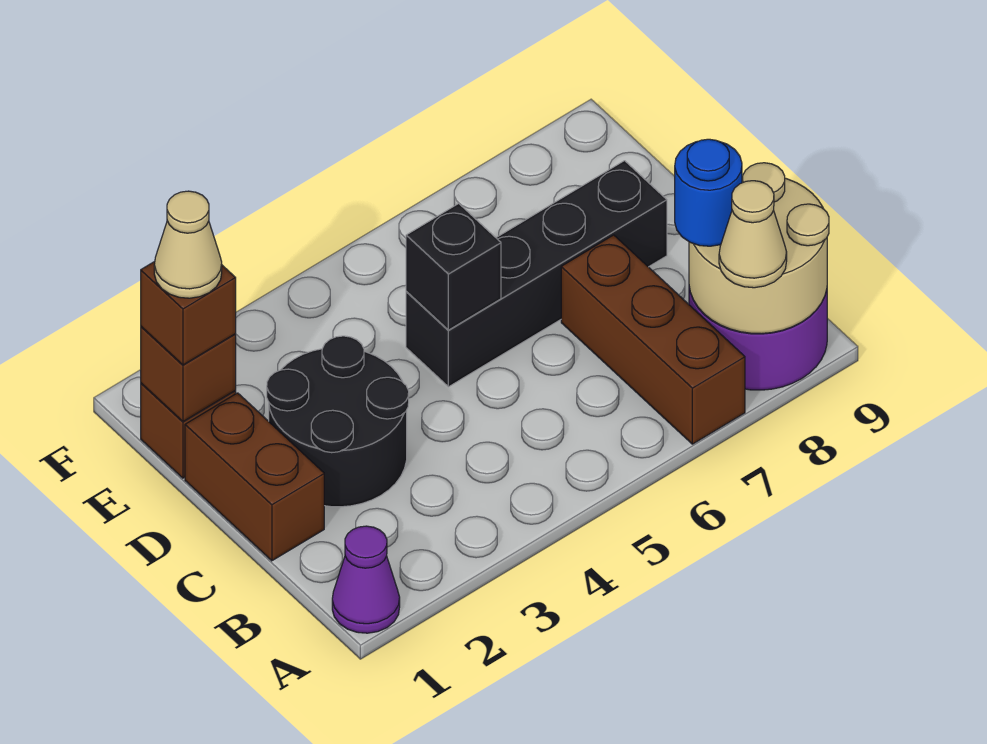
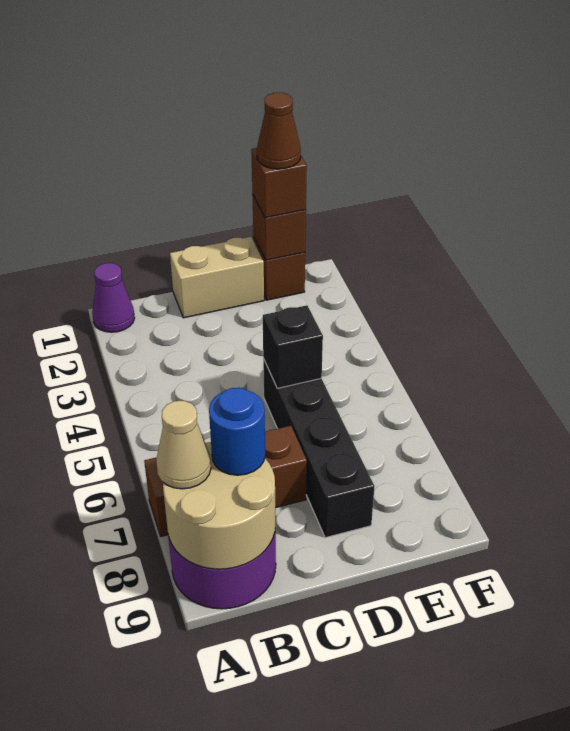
brown 1x2 brick [185,393,324,561] -> tan 1x2 brick [170,237,264,318]
black 2x2 round brick [267,336,409,507] -> none
tan 1x1 cone [154,191,222,298] -> brown 1x1 cone [257,93,301,169]

